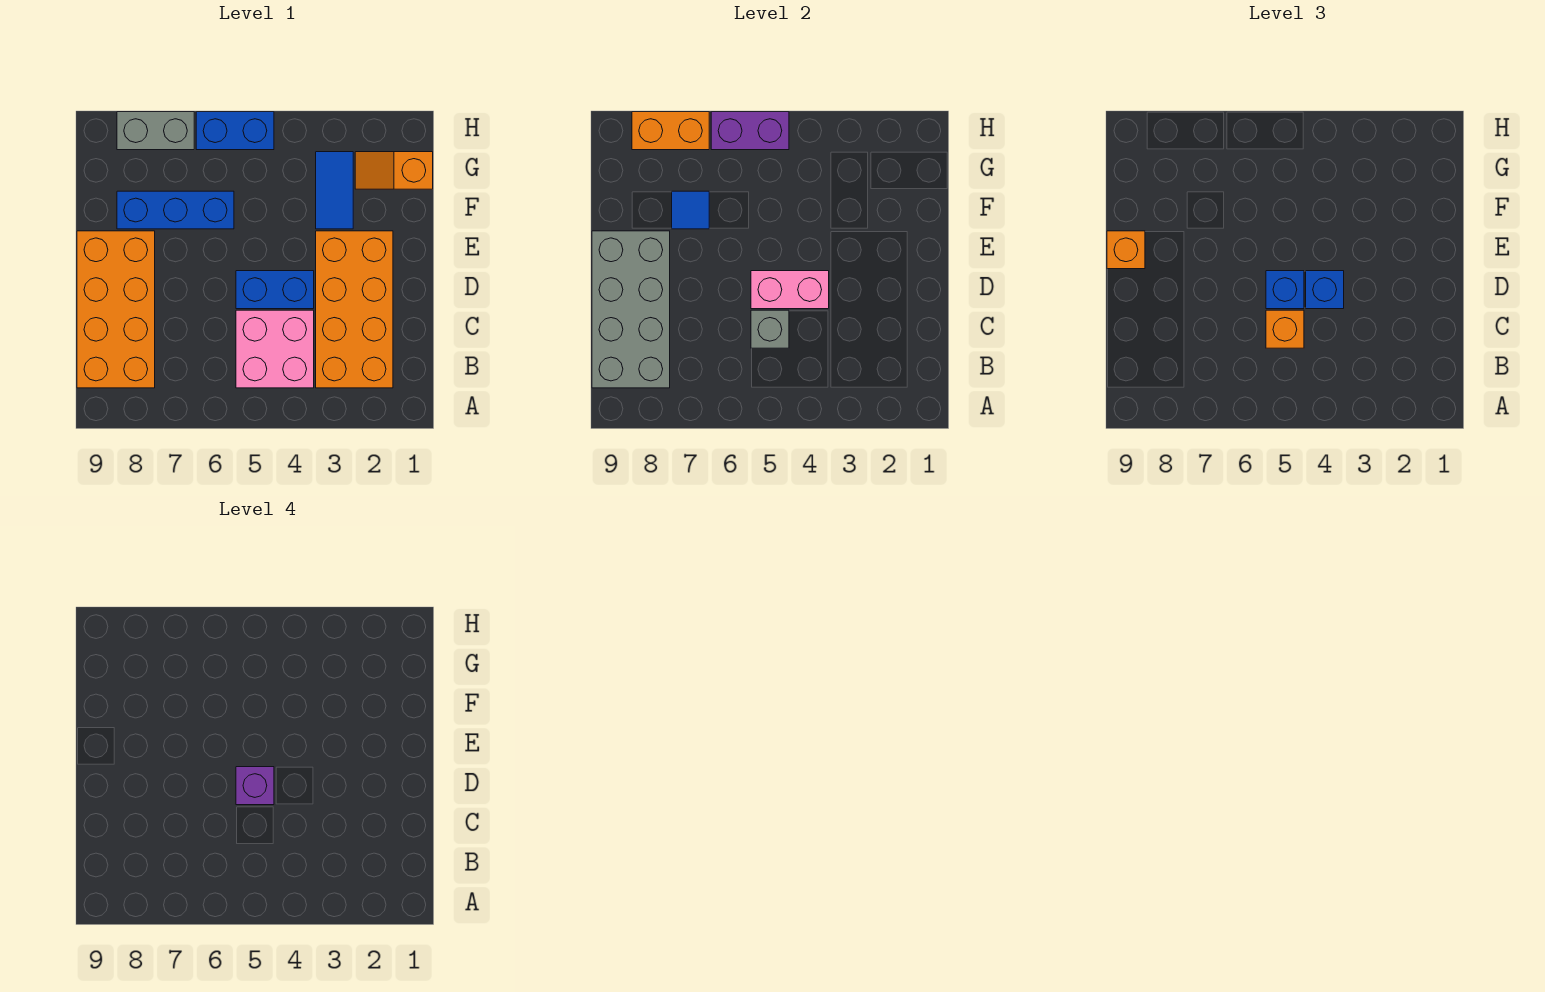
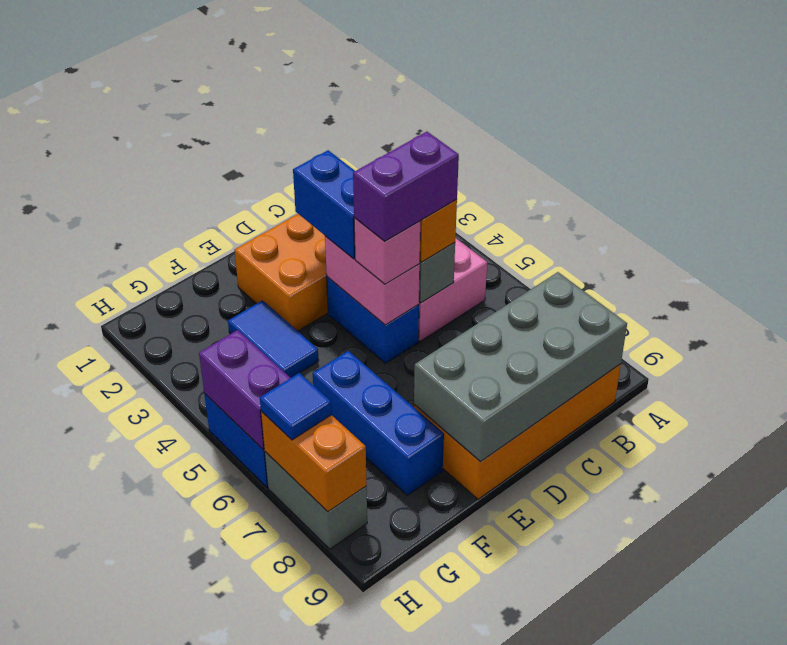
blue 1x1 brick [1306,271,1344,309] -> blue 1x2 brick [293,150,355,259]
blue 1x1 brick [1266,271,1304,309] -> pink 1x1 brick [354,218,420,284]
purple 1x1 brick [236,767,274,805] -> purple 1x2 brick [353,132,459,241]
orange 1x1 brick [1107,231,1145,269] -> none
blue 1x2 tile [316,152,353,229] -> blue 1x2 tile turned to [228,300,319,378]
blue 1x1 tile [672,191,709,229] -> blue 1x1 tile moved to [260,373,332,440]
orange 1x2 slope [355,152,433,189] -> none

